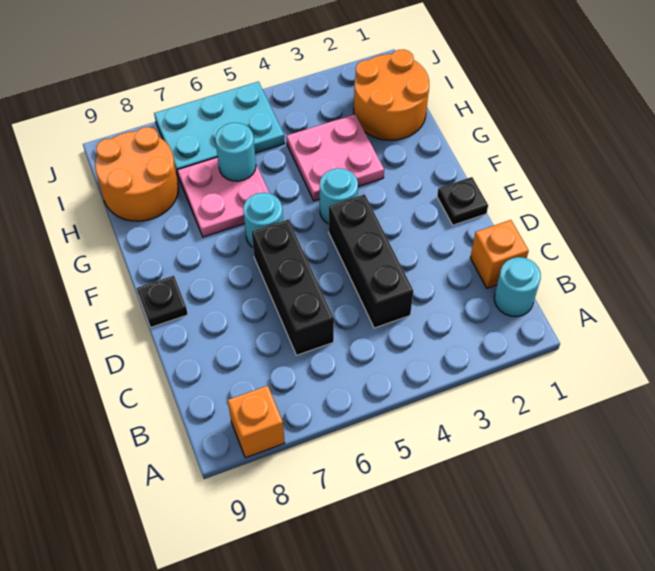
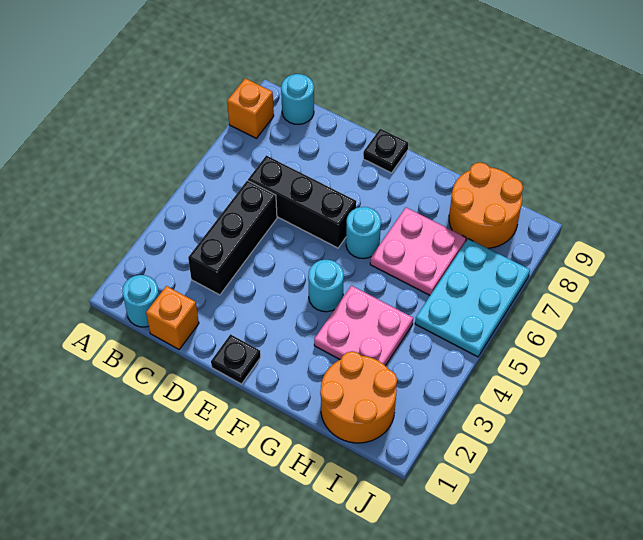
black 1x3 brick [329,194,413,328] -> black 1x3 brick turned to [188,181,277,295]
cyan 1x1 round brick [215,123,256,181] -> cyan 1x1 round brick moved to [281,74,314,124]

